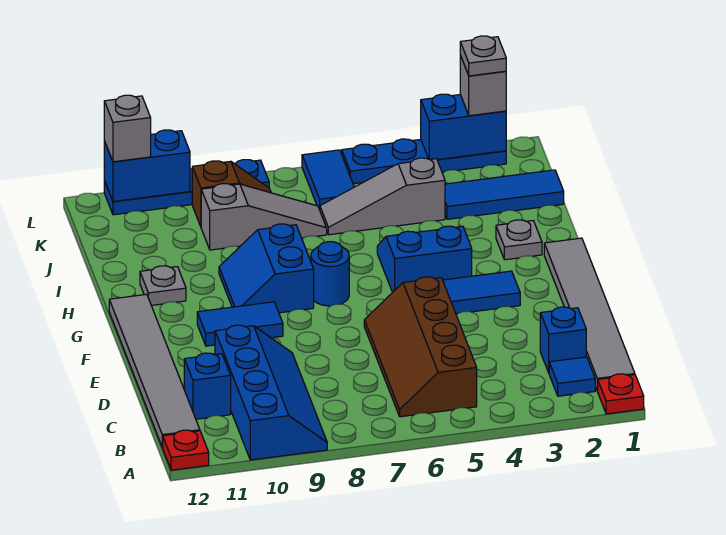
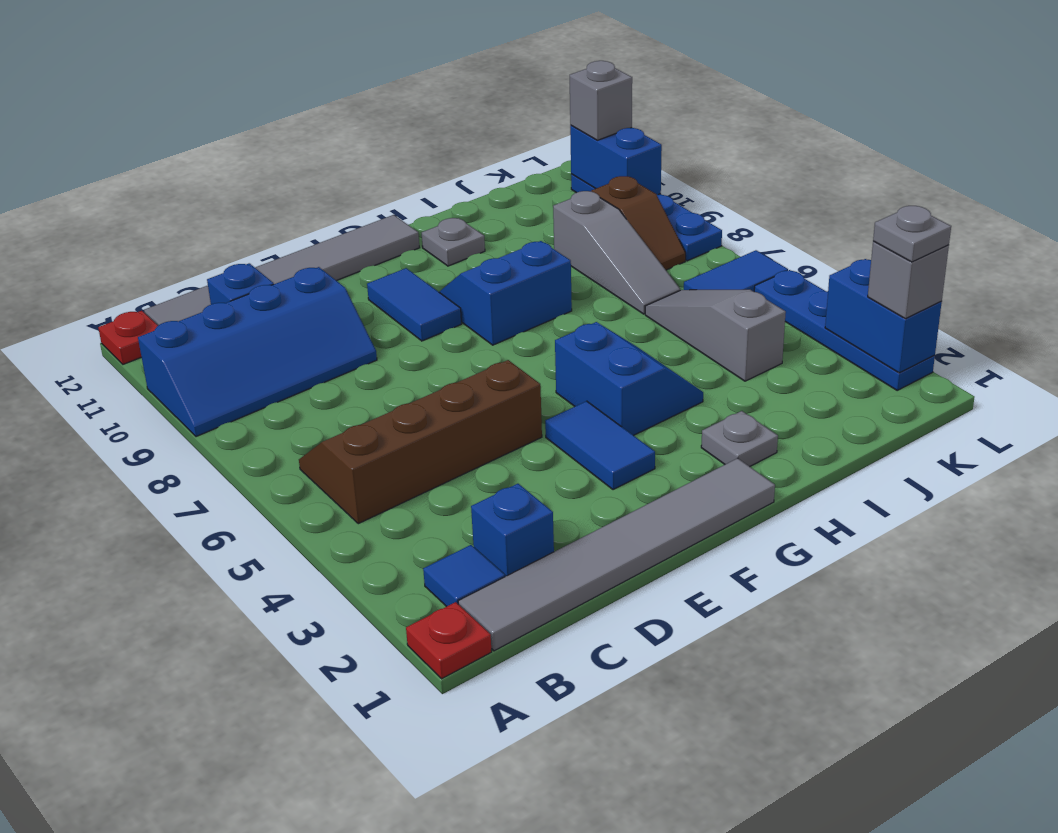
blue 1x1 round brick [311,242,349,306] -> none
blue 1x3 tile [445,170,564,219] -> none

